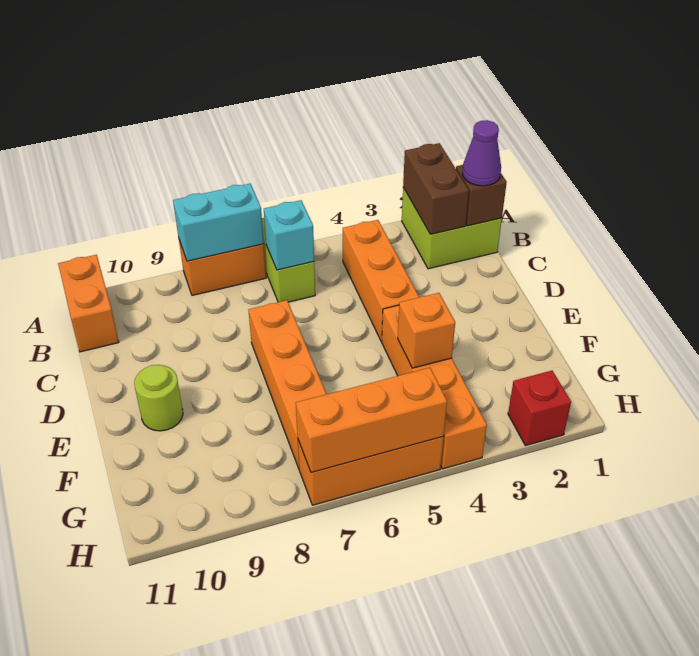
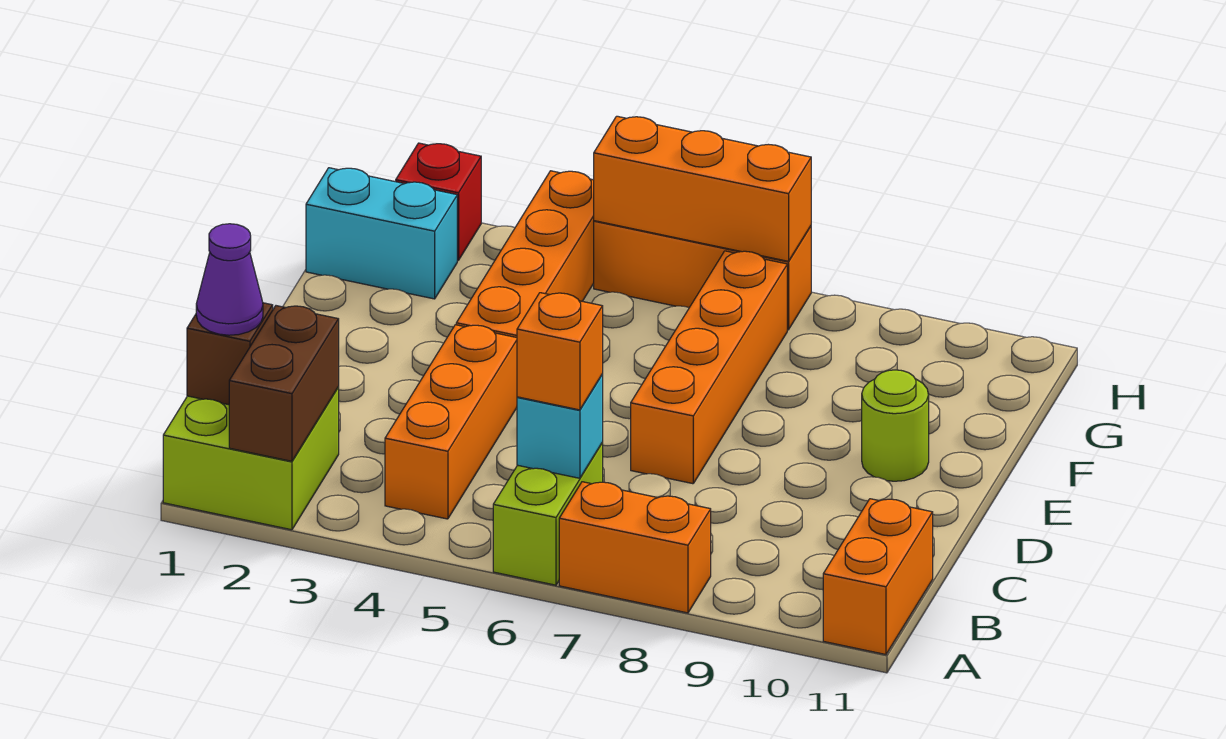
cyan 1x2 brick [173,184,264,261] -> cyan 1x2 brick moved to [306,168,457,299]
orange 1x1 brick [398,293,455,368] -> orange 1x1 brick moved to [517,293,603,410]

